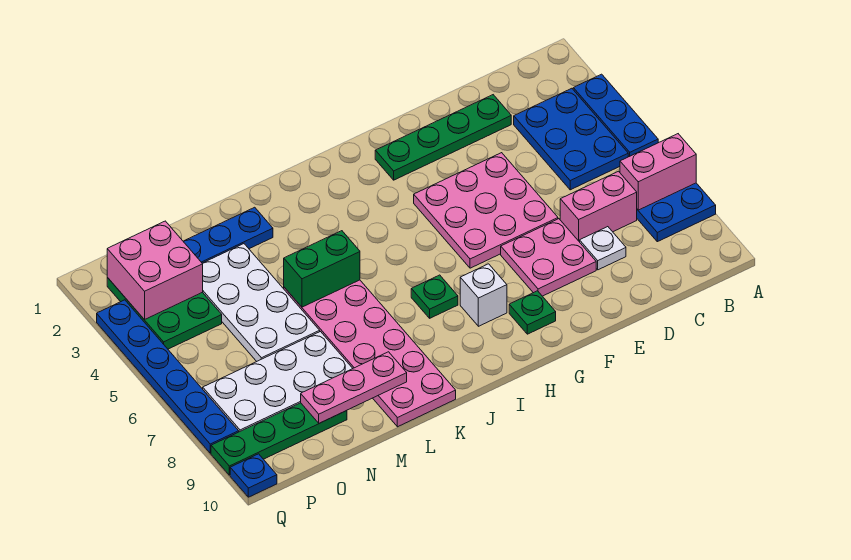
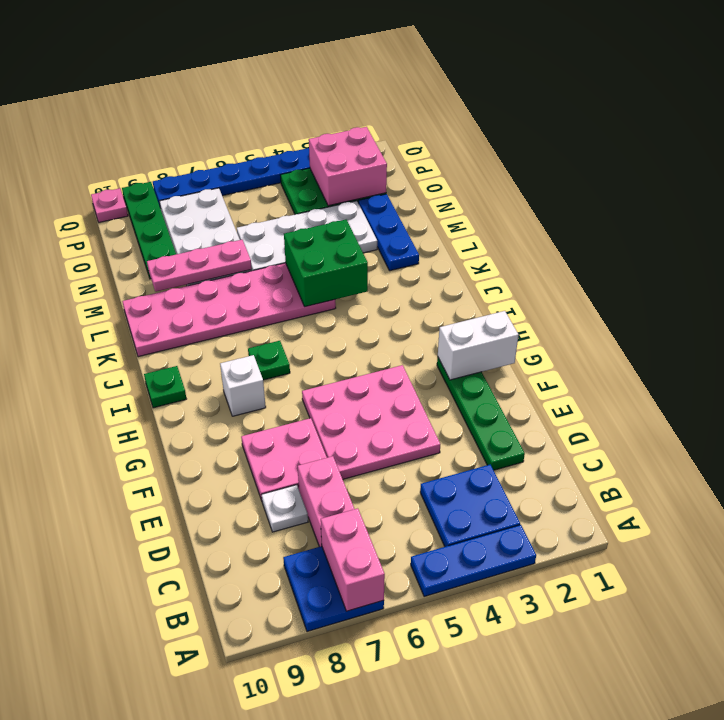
blue 2x3 plate [514,88,628,190] -> blue 2x2 plate [420,465,520,547]
none -> white 1x2 brick [438,311,518,380]
green 1x1 plate [509,291,556,334] -> green 1x1 plate moved to [144,366,186,408]
green 1x2 brick [284,231,360,307] -> green 2x2 brick [284,219,368,307]
pink 1x3 plate [301,352,407,423] -> pink 1x3 plate turned to [147,240,252,292]
blue 1x1 plate [230,454,277,497] -> pink 1x1 plate [91,188,128,222]

